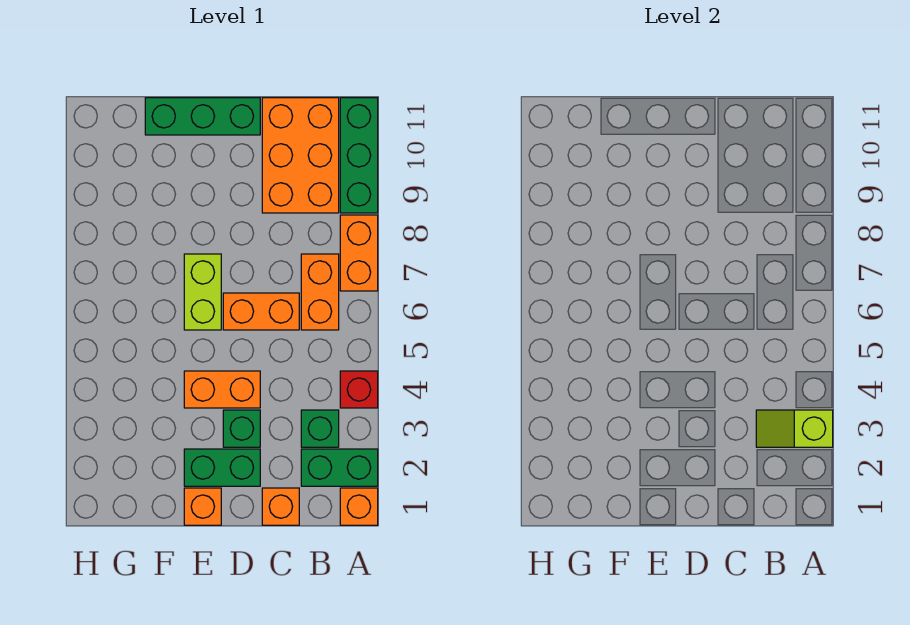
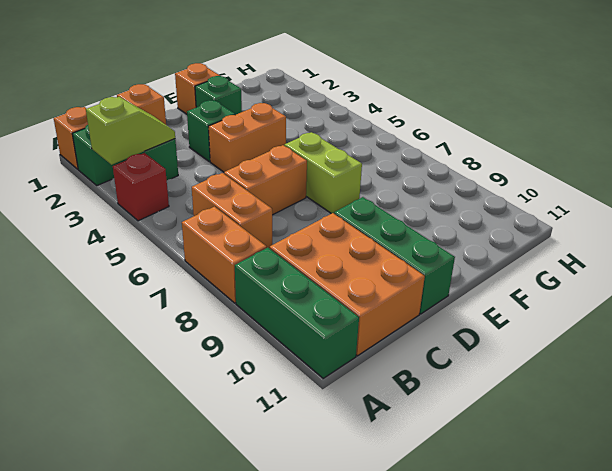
green 1x2 brick [184,449,260,486] -> green 1x1 brick [195,76,242,115]
green 1x3 brick [145,98,260,135] -> green 1x3 brick turned to [334,197,455,314]

